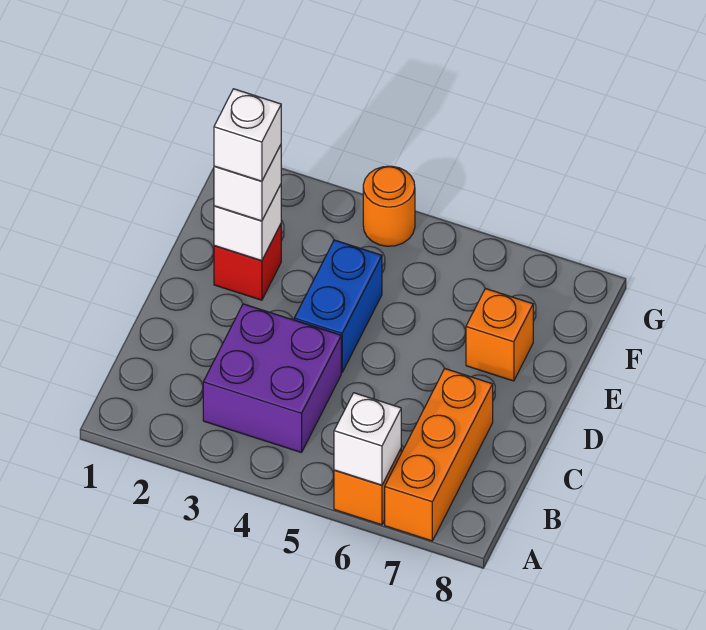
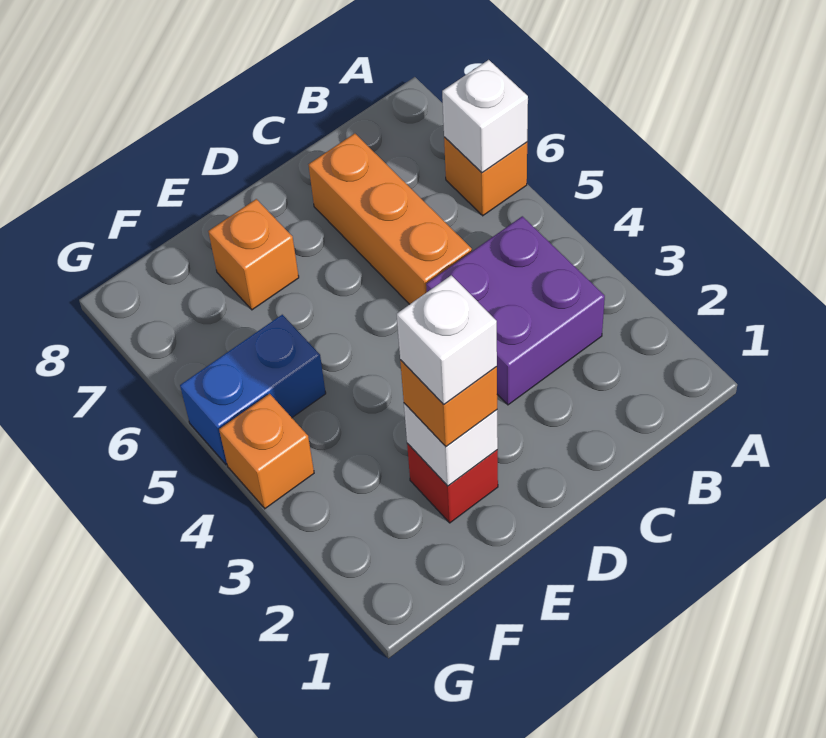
orange 1x3 brick [385,369,493,541] -> orange 1x3 brick turned to [309,133,472,304]
blue 1x2 brick [294,240,382,372] -> blue 1x2 brick moved to [180,315,326,464]
white 1x1 brick [214,145,281,221] -> orange 1x1 brick [400,360,497,446]
orange 1x1 round brick [363,166,415,246] -> orange 1x1 brick [219,394,314,508]

